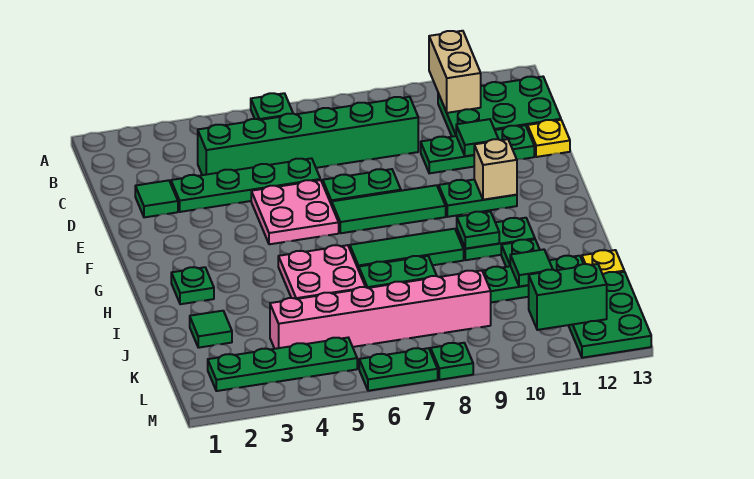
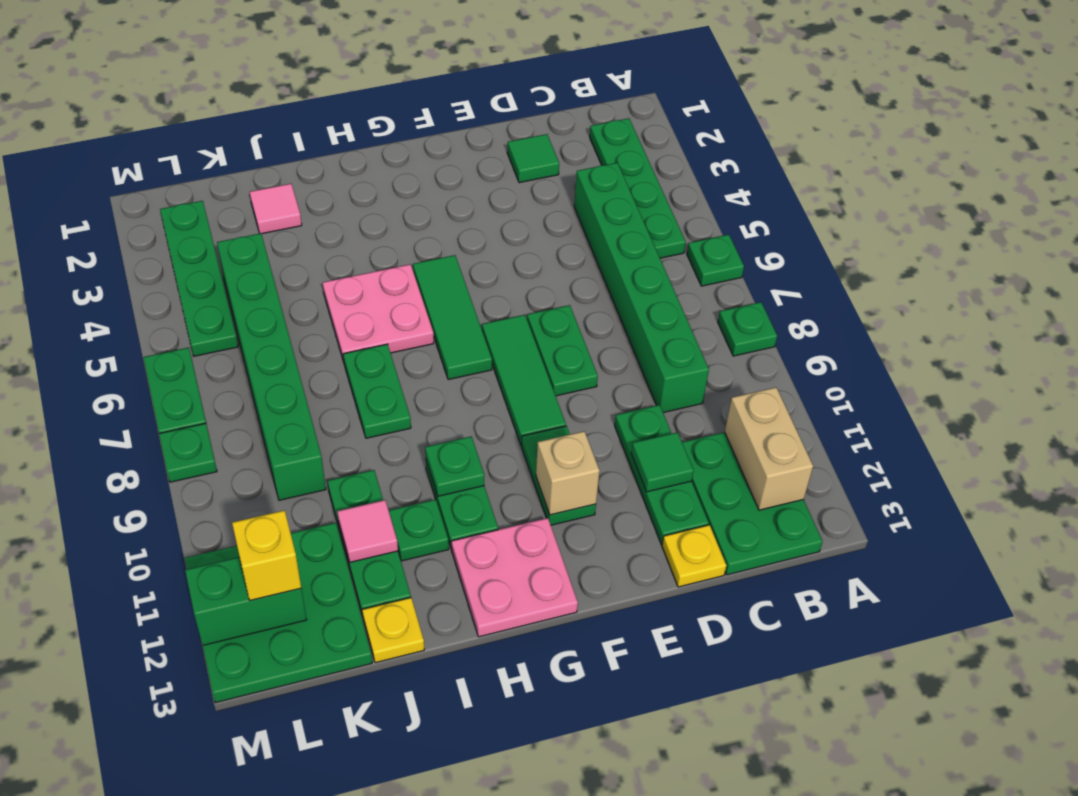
tan 1x2 brick [429,31,481,113] -> tan 1x2 brick turned to [725,387,813,510]
green 1x4 plate [171,158,320,212] -> green 1x4 plate moved to [590,118,686,258]
pink 2x2 plate [251,180,339,244] -> pink 2x2 plate moved to [452,518,578,637]
green 1x1 plate [171,267,214,304] -> green 1x1 plate moved to [718,302,777,356]
green 1x3 tile [350,229,464,270] -> green 1x3 tile moved to [413,255,492,380]
green 1x1 tile [190,311,232,348] -> pink 1x1 tile [250,184,302,234]
green 1x1 tile [510,249,553,286] -> pink 1x1 tile [337,500,398,562]
pink 1x6 brick [270,270,491,349] -> green 1x6 brick [217,233,326,500]
green 2x3 plate [568,272,651,358] -> green 3x3 plate [185,523,372,703]
green 1x2 brick [529,264,607,330] -> green 1x2 brick turned to [185,557,307,645]
none -> yellow 1x1 brick [232,510,301,600]

